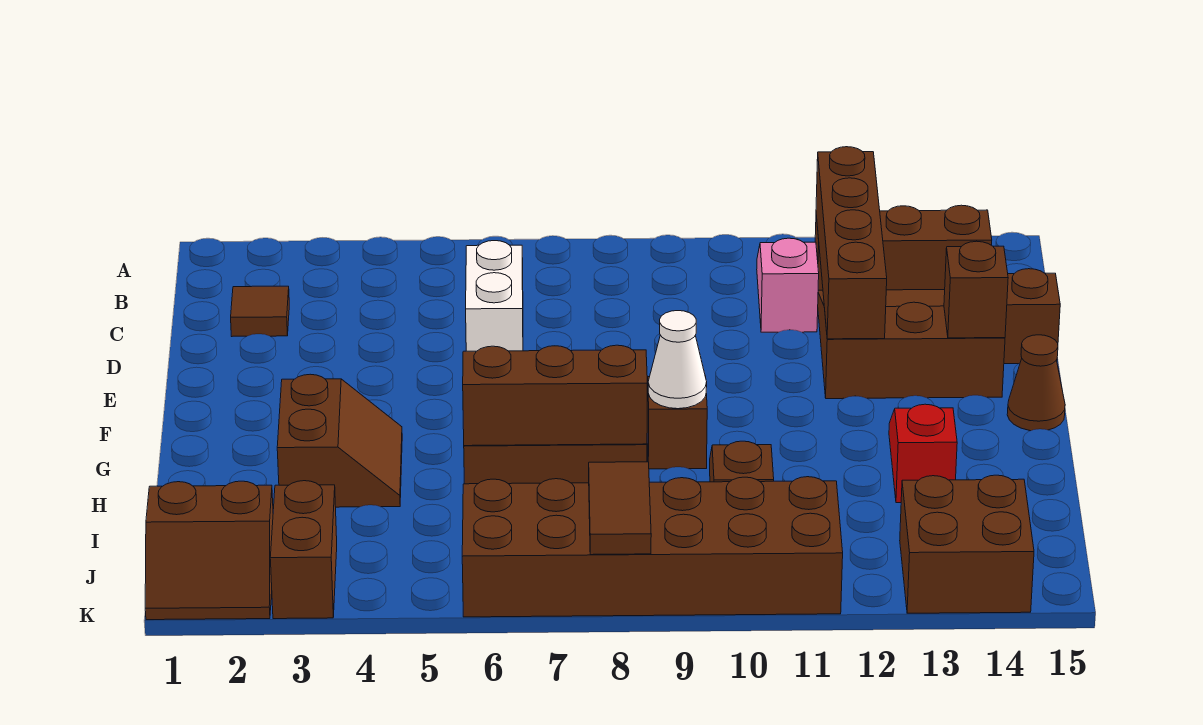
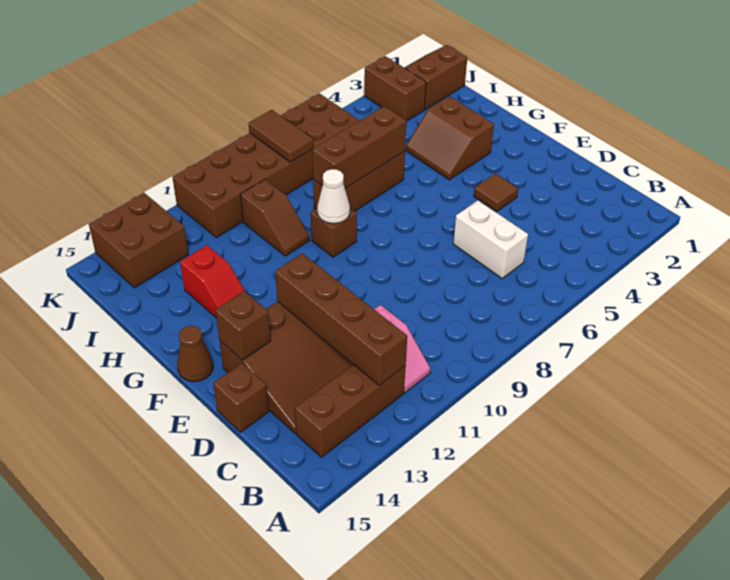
brown 1x1 tile [231,286,289,336] -> brown 1x1 tile moved to [474,173,518,212]

